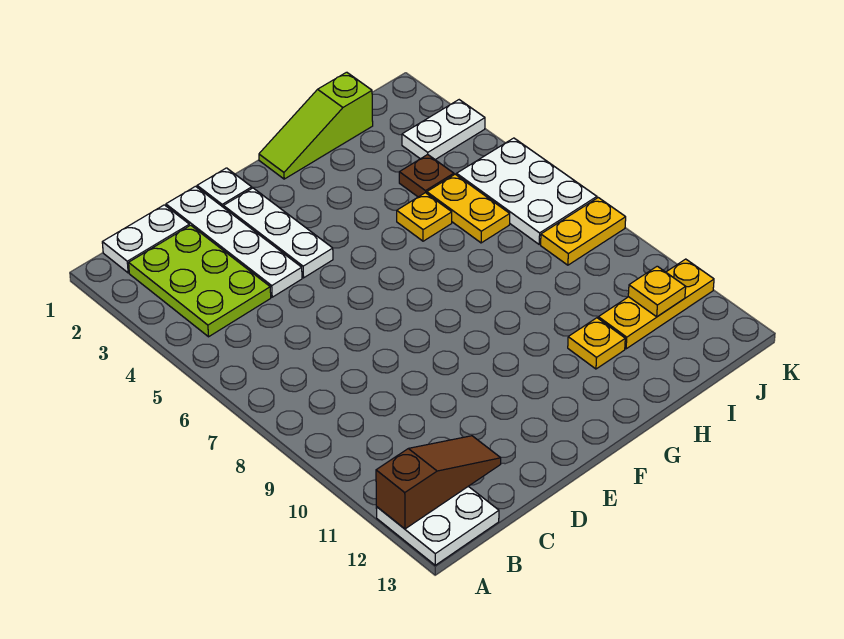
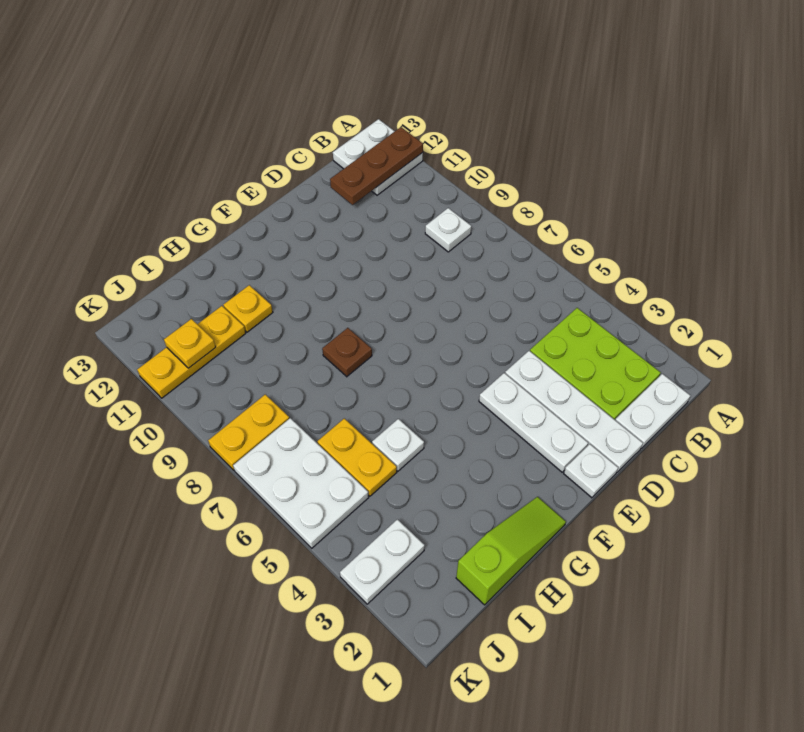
brown 1x3 slope [376,436,501,529] -> brown 1x3 plate [330,127,423,205]
none -> white 1x1 plate [425,208,472,252]
yellow 1x1 plate [397,193,452,241] -> white 1x1 plate [372,419,424,471]
brown 1x1 plate [399,155,454,197] -> brown 1x1 plate moved to [322,328,372,377]

